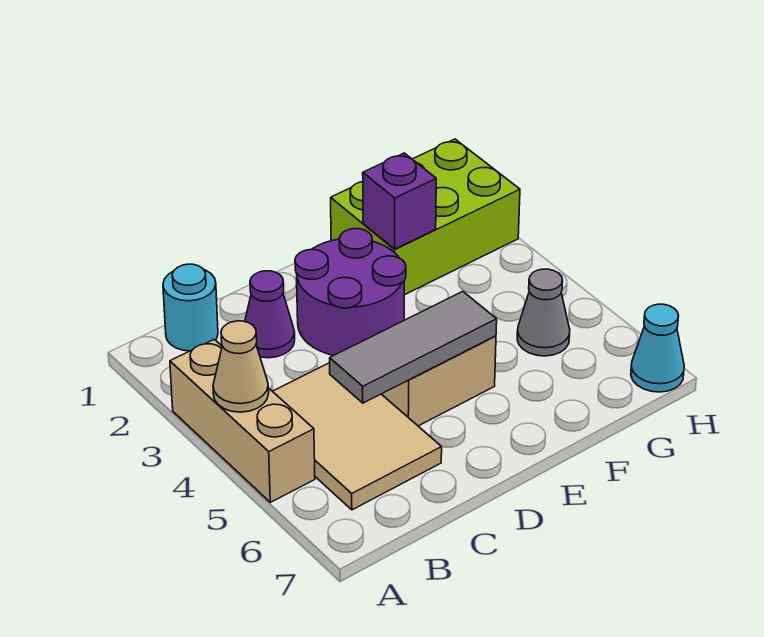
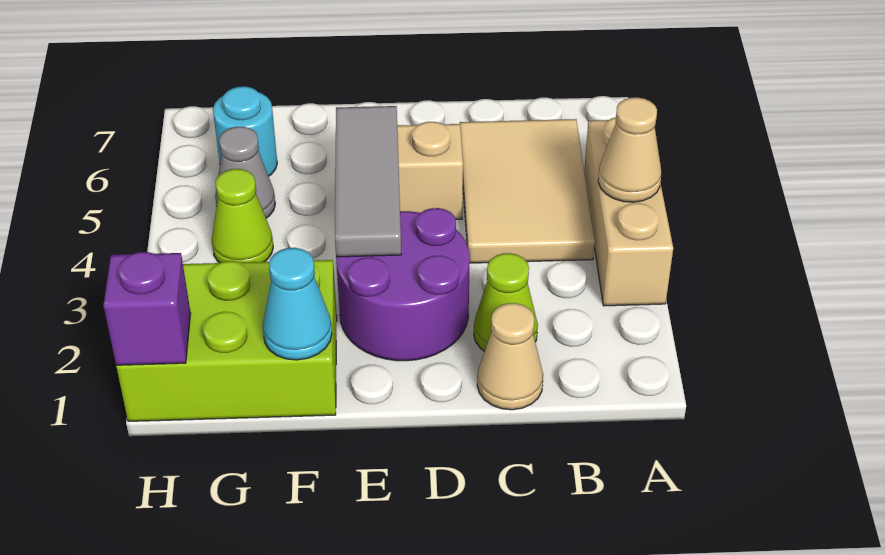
cyan 1x1 round brick [163,264,218,351] -> cyan 1x1 round brick moved to [213,86,277,176]
none -> tan 1x1 cone [477,303,543,410]
purple 1x1 cone [245,271,295,358] -> lime 1x1 cone [474,253,538,351]
grey 1x3 tile [330,291,497,403] -> grey 1x3 tile turned to [335,106,401,257]
purple 1x1 brick [363,153,436,249] -> purple 1x1 brick moved to [104,252,190,365]
none -> lime 1x1 cone [212,169,273,263]
cyan 1x1 cone [631,304,684,392] -> cyan 1x1 cone moved to [263,248,332,360]

